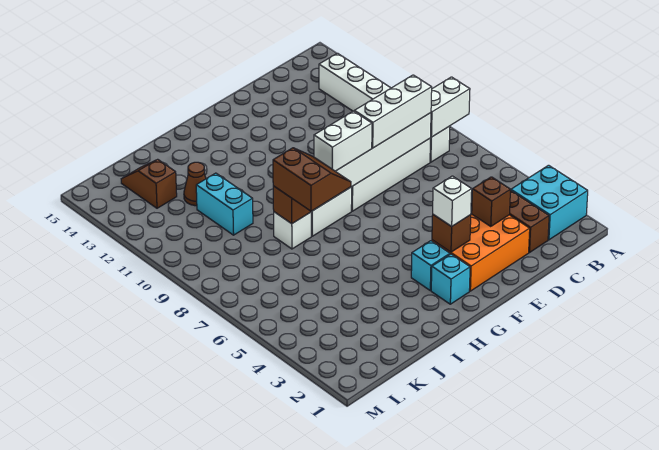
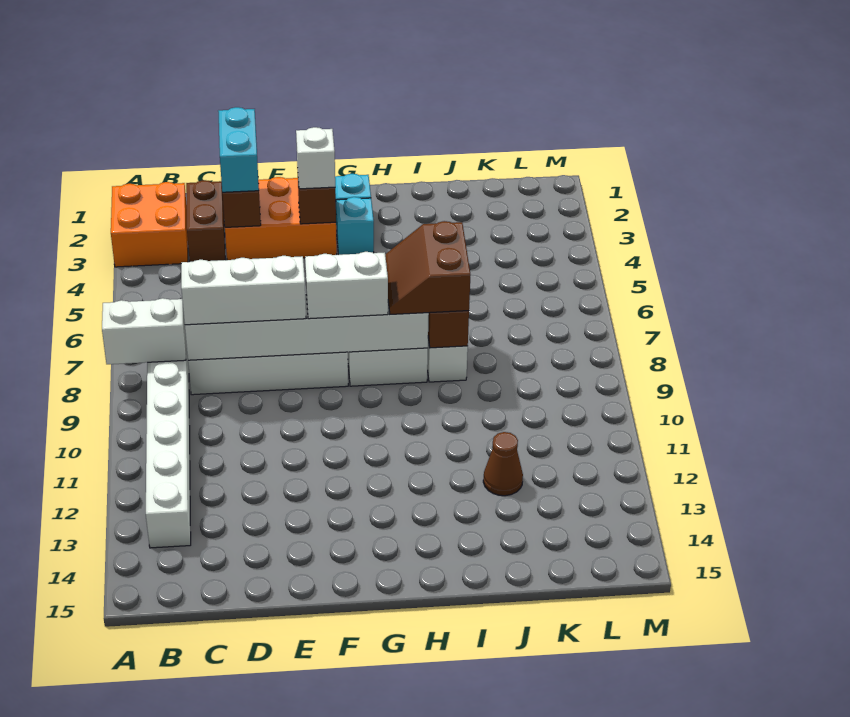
cyan 2x2 brick [511,165,588,240] -> orange 2x2 brick [111,182,188,267]
cyan 1x2 brick [196,173,253,235] -> cyan 1x2 brick moved to [218,107,259,192]
brown 1x2 slope [121,159,177,208] -> none

